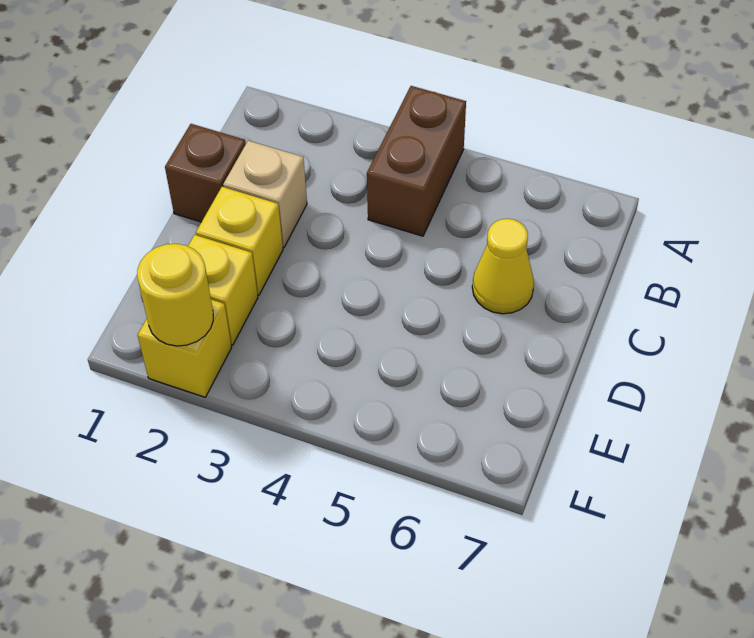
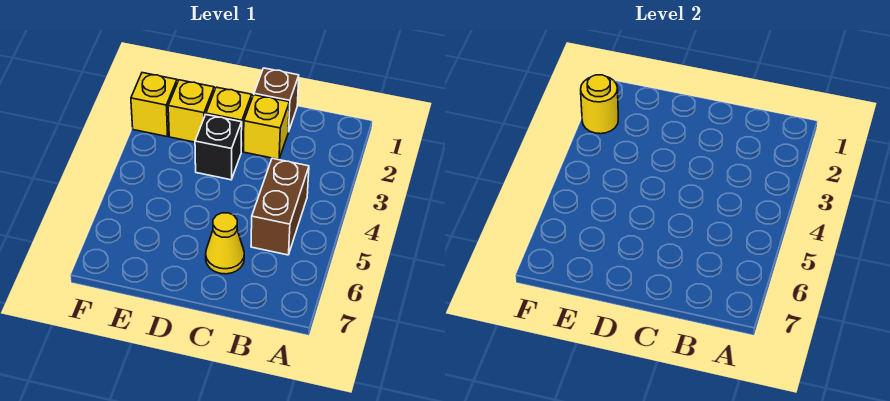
brown 1x2 brick [367,86,466,236] -> brown 1x2 brick turned to [251,158,309,255]
tan 1x1 brick [223,141,307,247] -> yellow 1x1 brick [244,95,289,159]
none -> black 1x1 brick [195,115,242,180]

